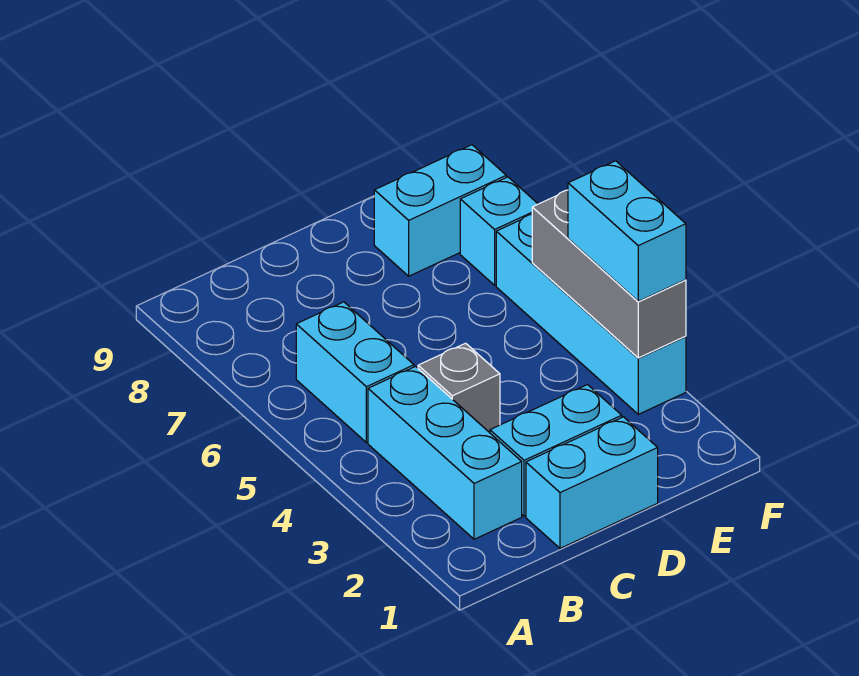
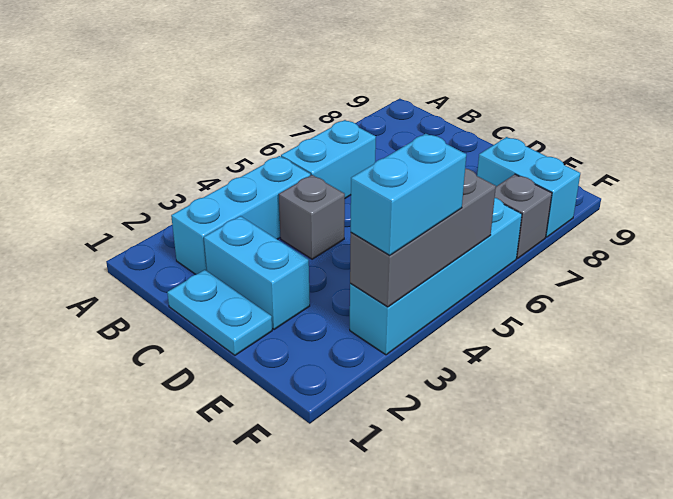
cyan 1x2 brick [526,417,658,548] -> cyan 1x2 plate [167,270,272,355]
cyan 1x1 brick [460,177,538,285] -> grey 1x1 brick [495,174,552,259]

